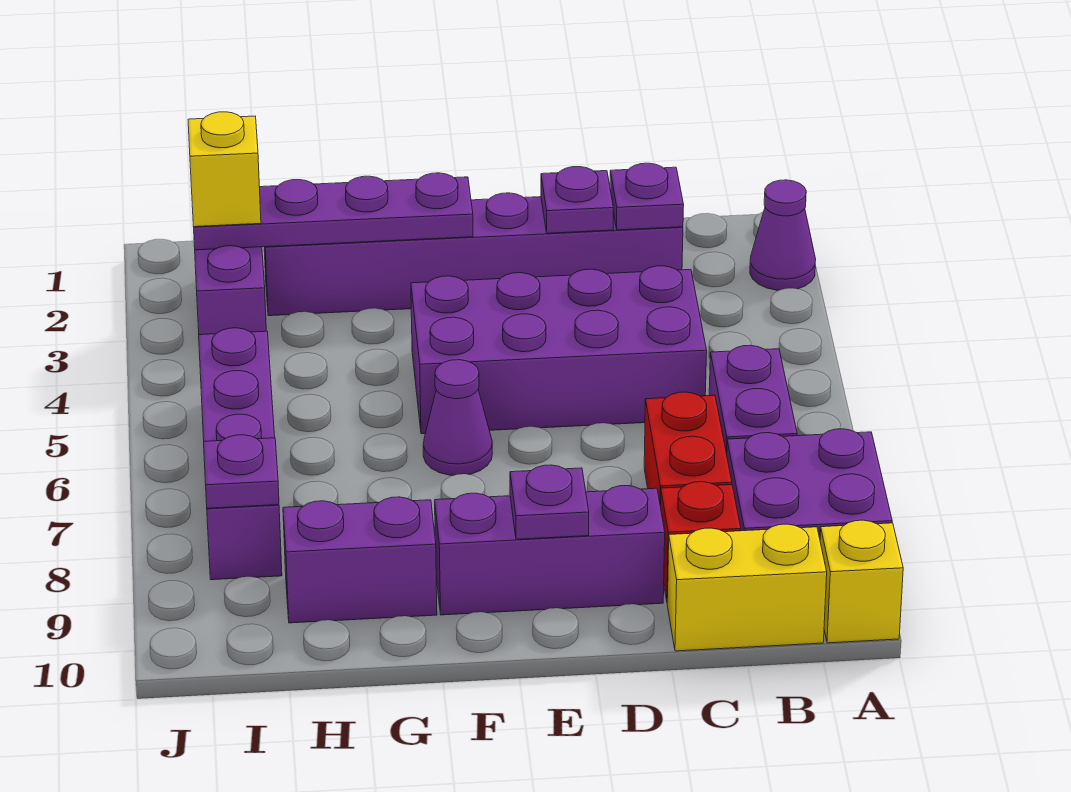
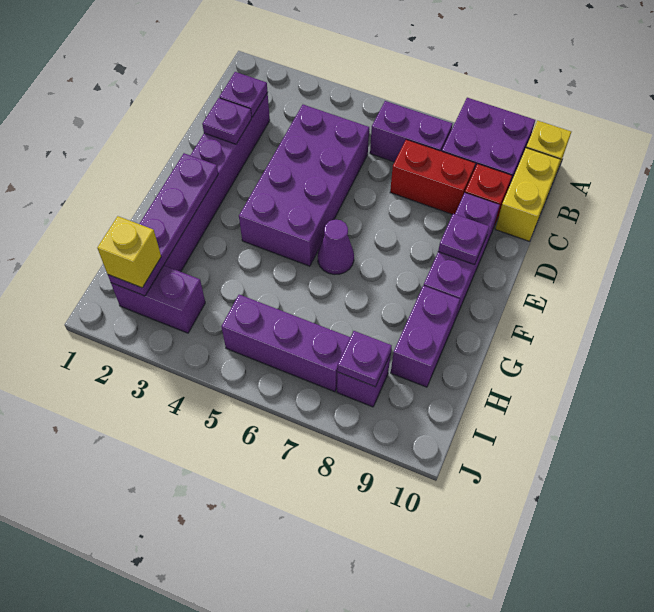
purple 1x1 cone [750,180,816,290] -> none

